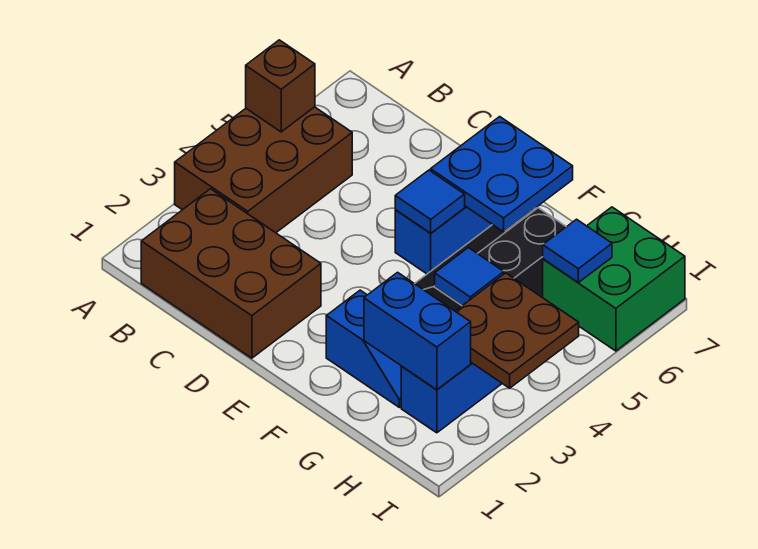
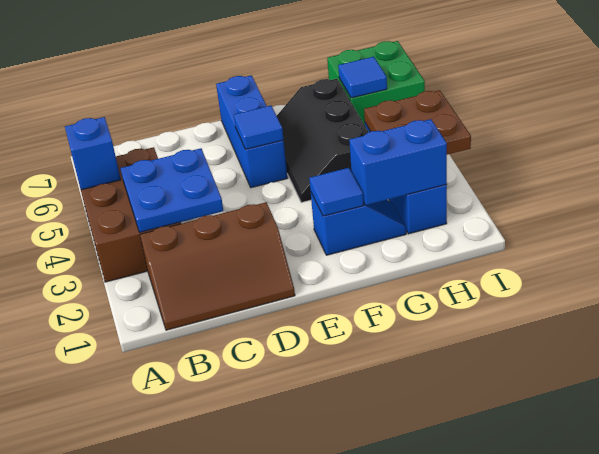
brown 1x1 brick [246,40,315,132] -> blue 1x1 brick [65,117,121,190]
brown 2x3 brick [141,189,321,358] -> brown 2x3 slope [140,202,295,330]
blue 2x2 plate [431,117,573,232] -> blue 2x2 plate moved to [120,148,223,232]
blue 1x1 tile [435,248,504,305] -> blue 1x1 tile moved to [309,168,363,216]

